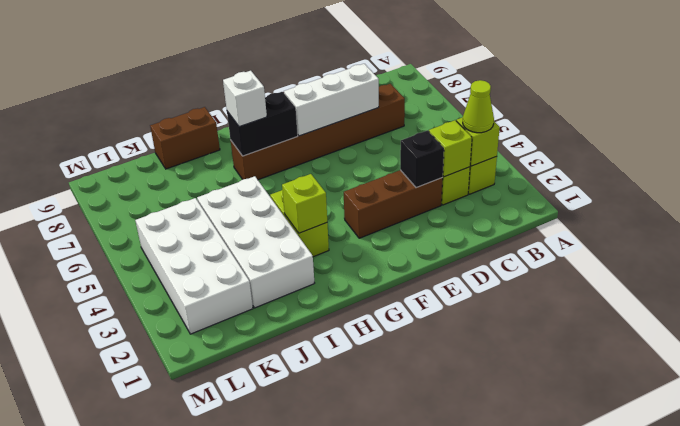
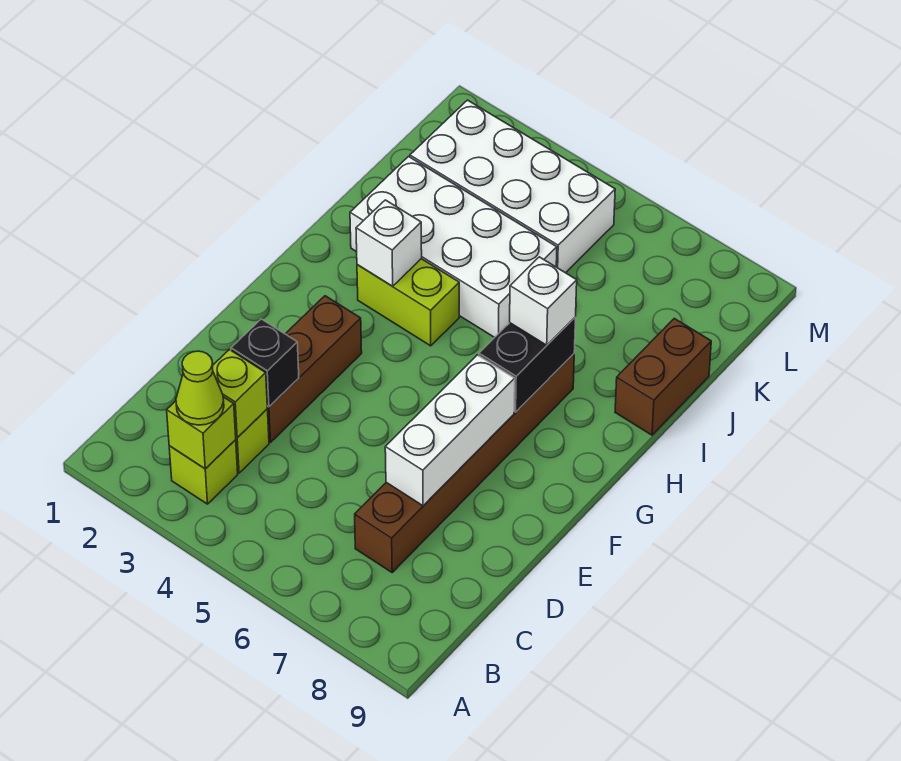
lime 1x1 brick [282,174,327,233] -> white 1x1 brick [356,200,422,286]

